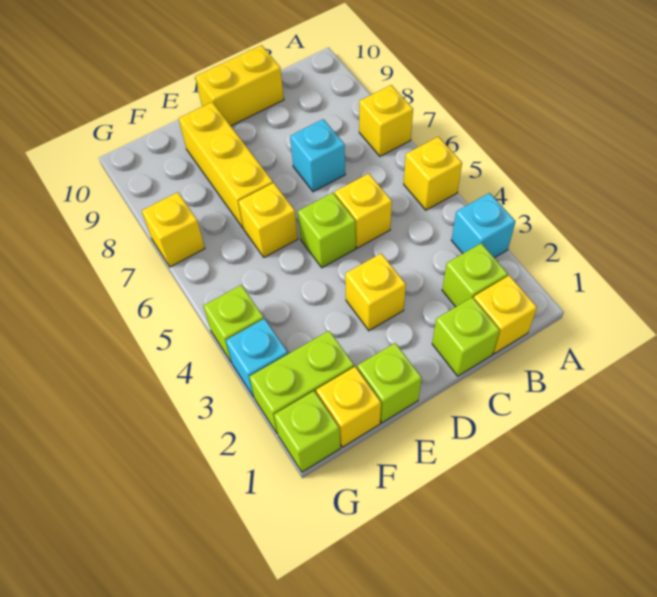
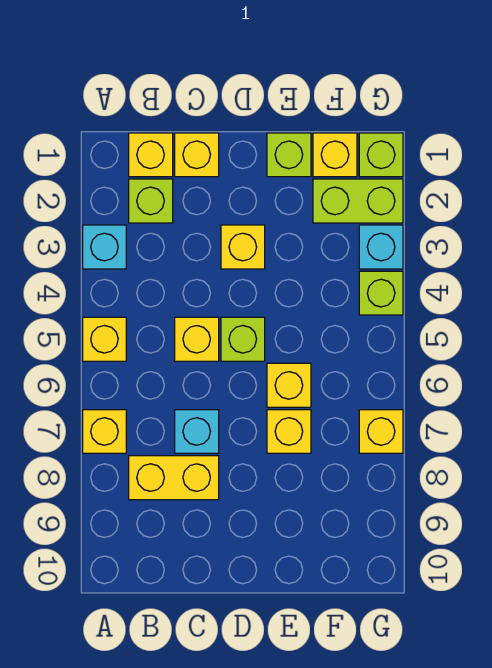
lime 1x1 brick [432,297,500,376] -> yellow 1x1 brick [175,133,219,177]
yellow 1x2 brick [195,45,284,126] -> yellow 1x2 brick moved to [129,456,219,500]
yellow 1x3 brick [179,102,273,228] -> yellow 1x1 brick [267,410,311,453]

